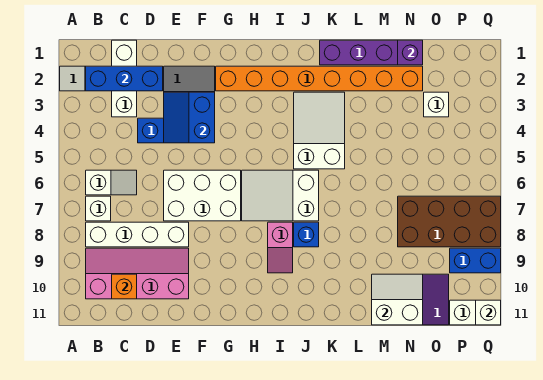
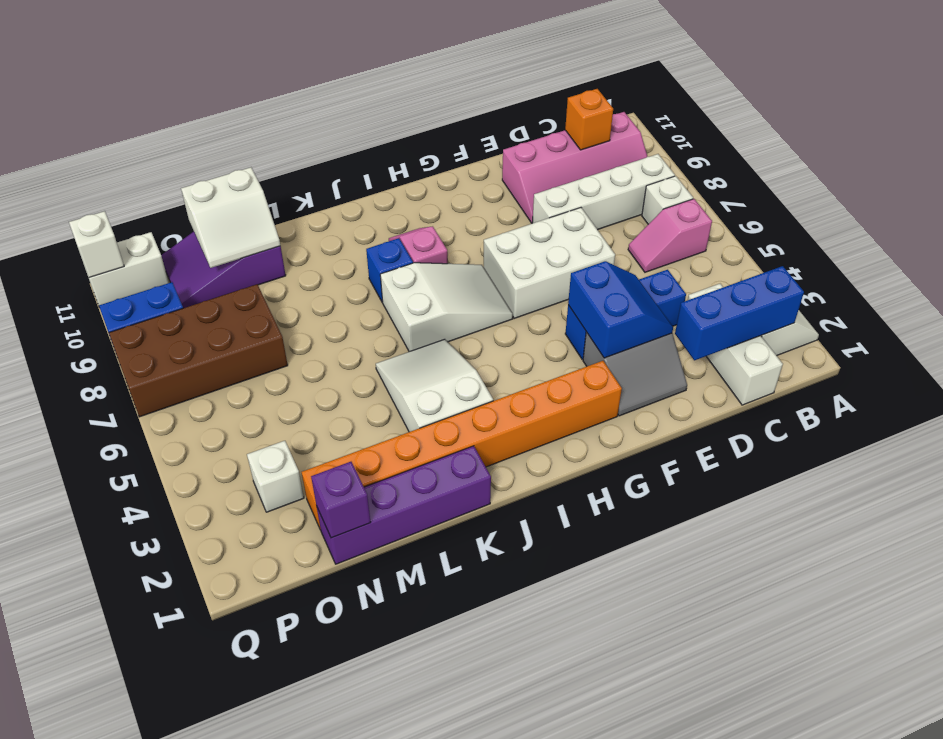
white 1x2 slope [86,170,137,195] -> pink 1x2 slope [628,199,712,272]
white 2x3 slope [294,92,345,169] -> white 2x3 slope turned to [376,339,493,432]

